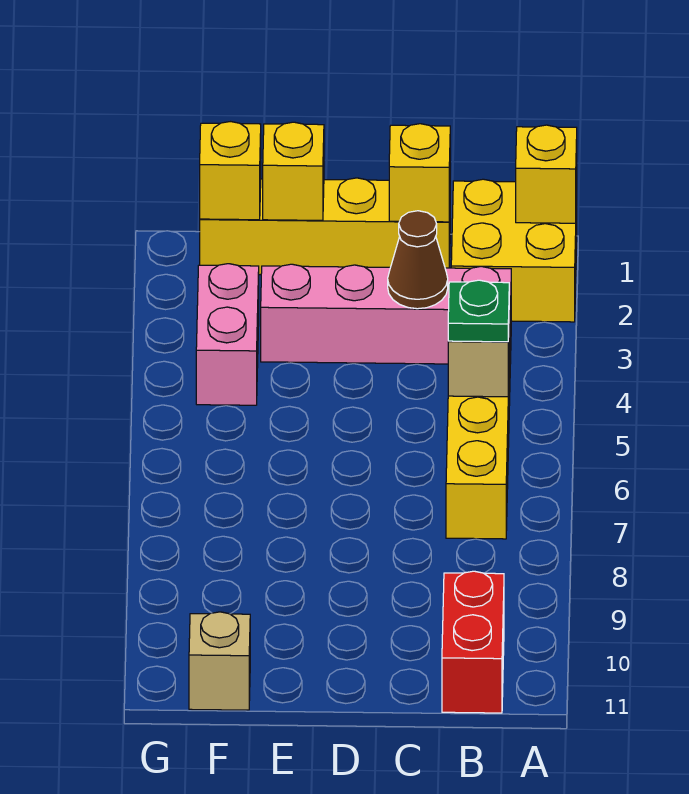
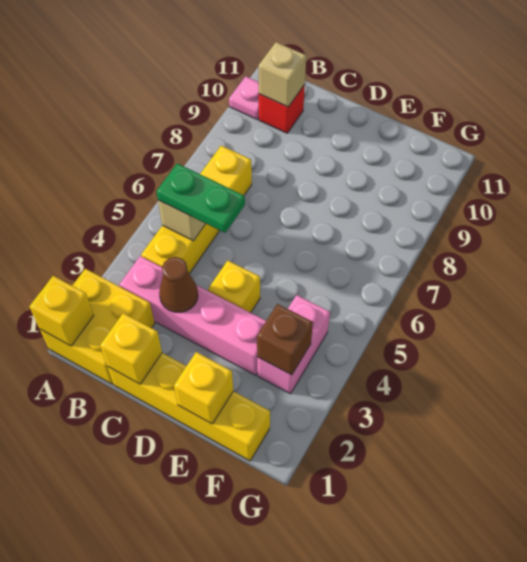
none -> pink 1x1 plate [229,76,259,119]
green 1x1 plate [448,280,509,342] -> green 1x2 plate [156,163,245,233]
red 1x2 brick [442,571,504,713] -> red 1x1 brick [259,85,305,133]
yellow 1x1 brick [200,122,261,220] -> yellow 1x1 brick moved to [208,261,260,313]
none -> brown 1x1 brick [257,304,313,375]
tan 1x1 brick [189,612,250,710] -> tan 1x1 brick moved to [258,42,306,107]

